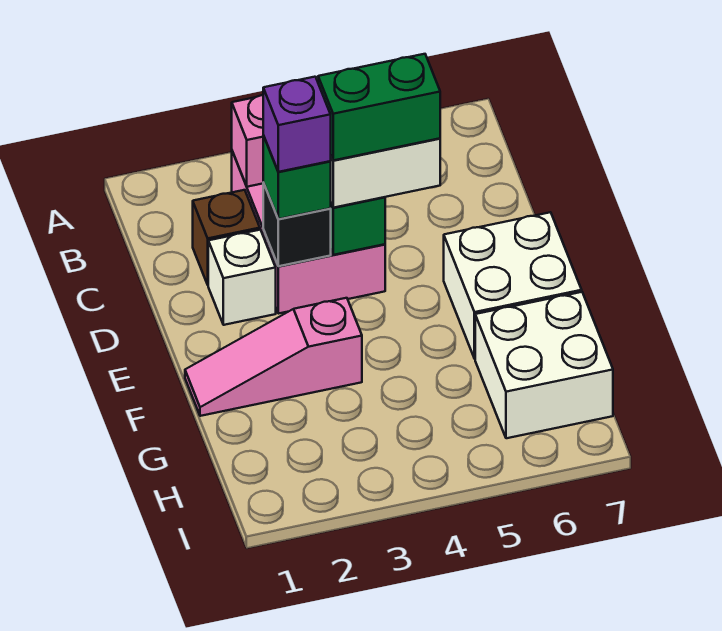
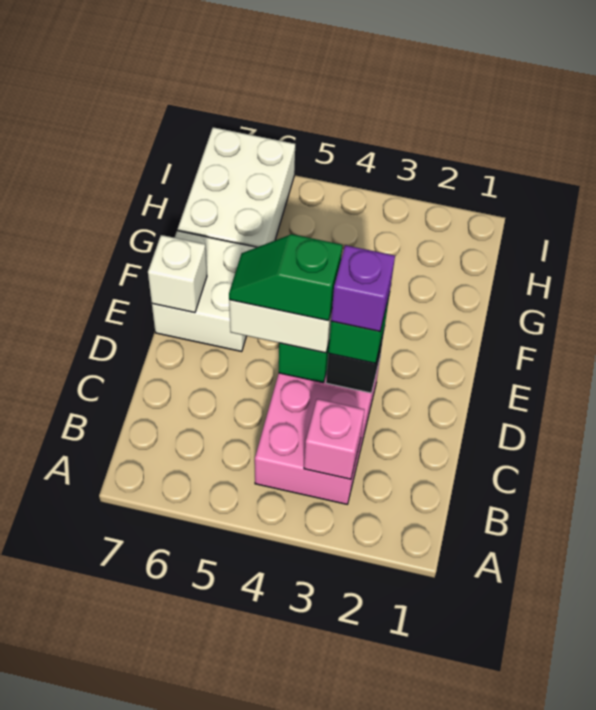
brown 1x1 brick [193,190,260,285] -> none
white 1x1 brick [208,230,276,325] -> white 1x1 brick moved to [148,235,207,313]
green 1x2 brick [318,54,440,160] -> green 1x2 slope [229,234,342,321]
pink 1x3 slope [185,298,362,416] -> none
white 2x2 brick [475,292,613,438] -> white 2x3 brick [178,127,295,247]

